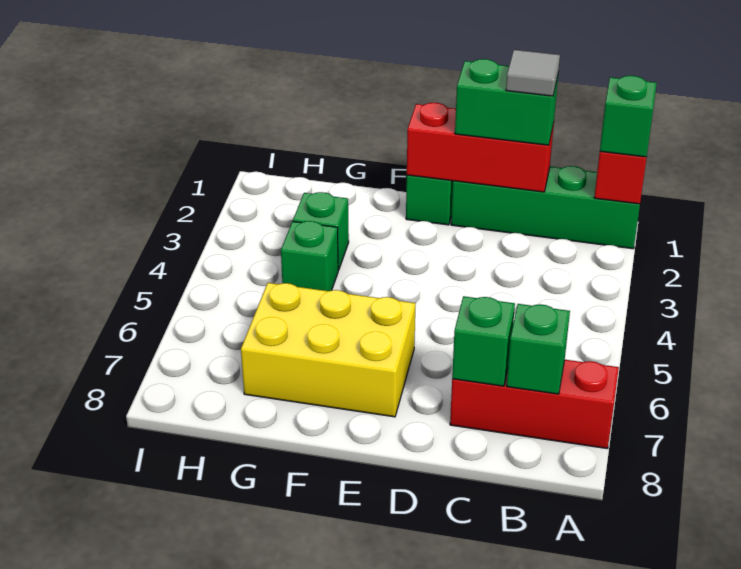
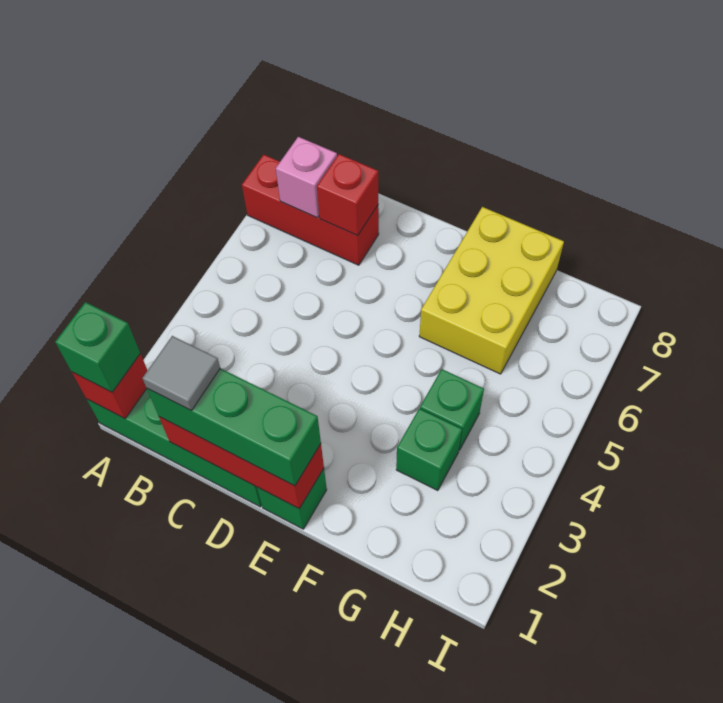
green 1x1 brick [507,304,570,394] -> pink 1x1 brick [276,137,337,218]
green 1x2 brick [455,59,558,145] -> green 1x3 brick [147,368,321,486]
green 1x1 brick [452,296,515,386] -> red 1x1 brick [317,154,378,236]
yellow 2x3 brick [241,283,416,417] -> yellow 2x3 brick turned to [419,207,564,374]

